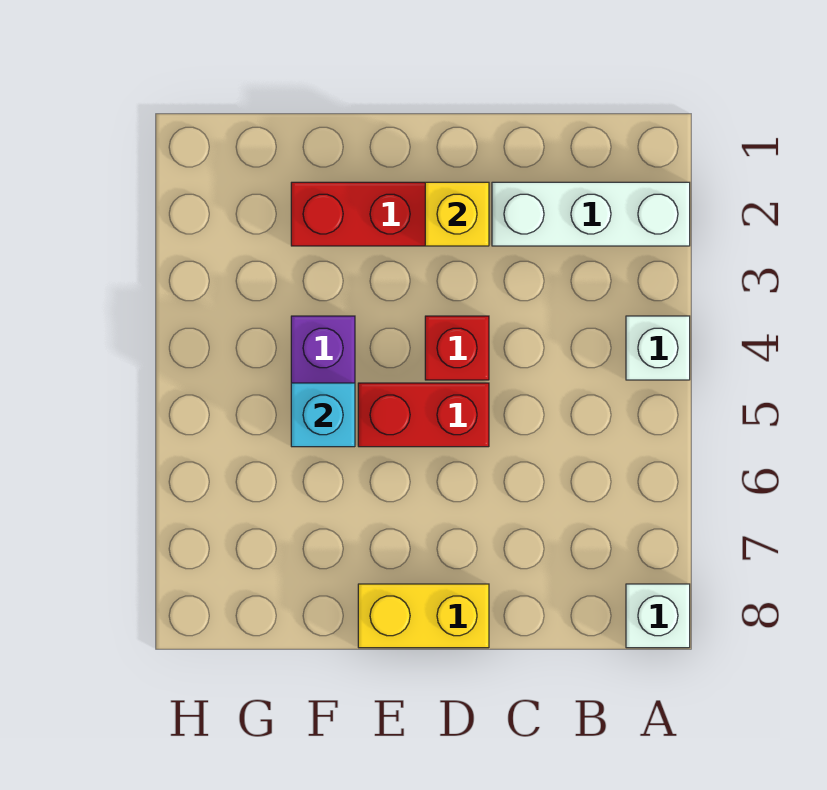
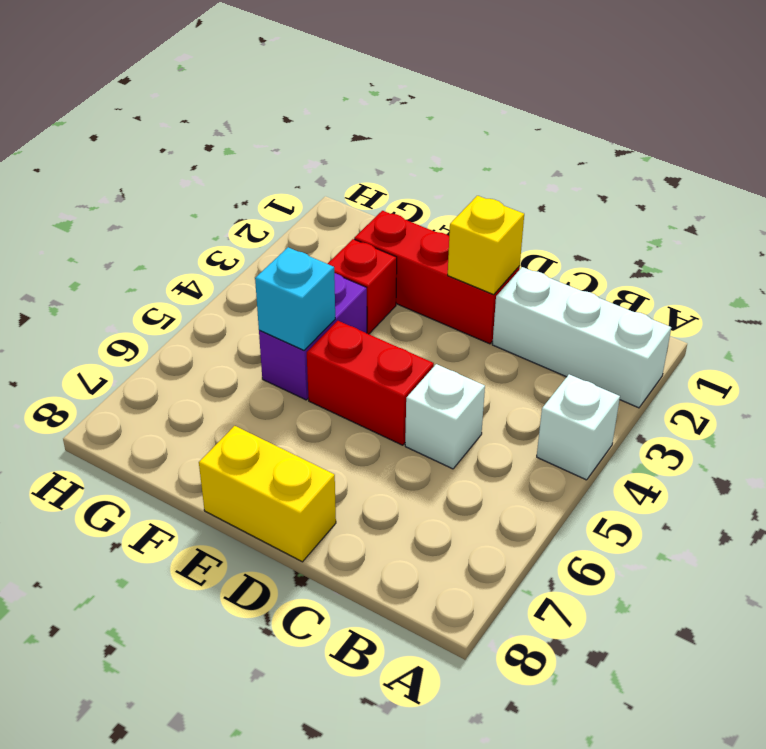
white 1x1 brick [626,584,690,648] -> white 1x1 brick moved to [405,364,485,469]
red 1x1 brick [425,316,489,380] -> red 1x1 brick moved to [328,239,397,334]

